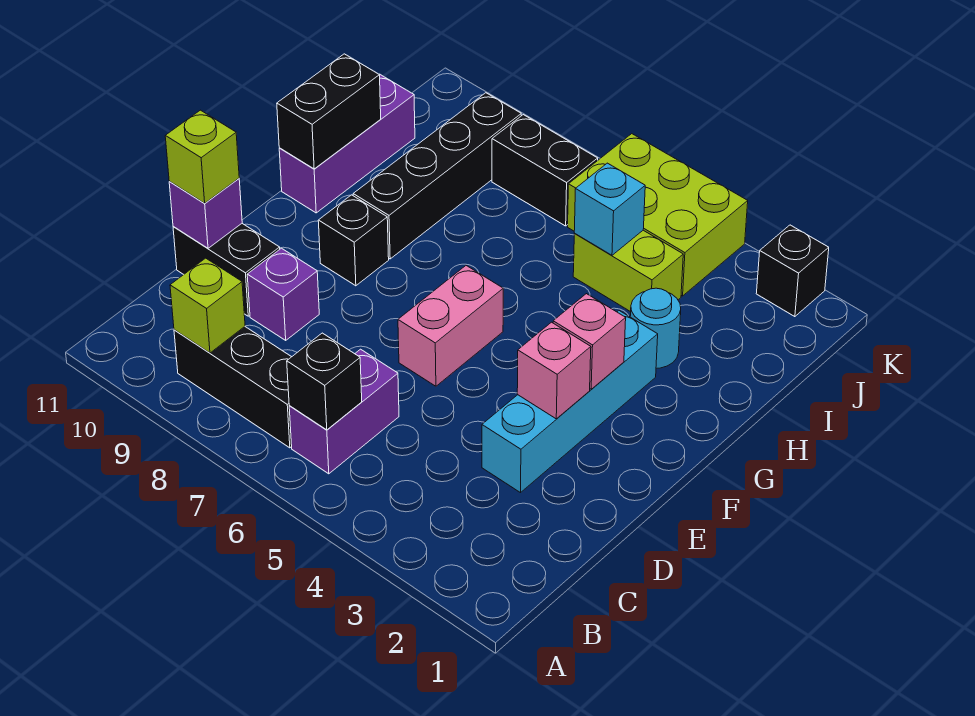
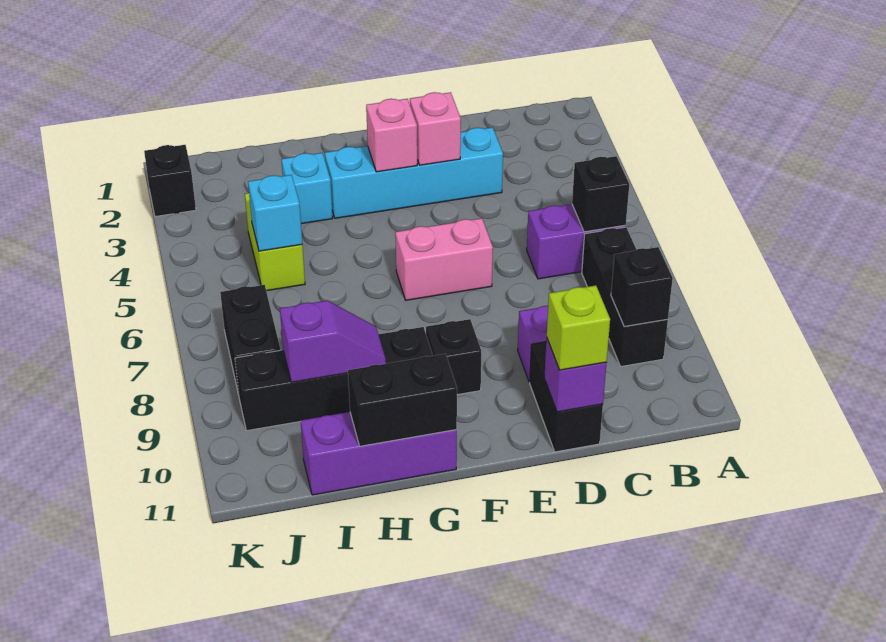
lime 1x1 brick [170,258,245,353] -> black 1x1 brick [611,247,673,327]
cyan 1x1 round brick [630,288,681,368] -> cyan 1x1 brick [281,153,333,224]
none -> purple 1x2 slope [280,301,386,382]
lime 2x3 brick [568,134,748,296] -> none

